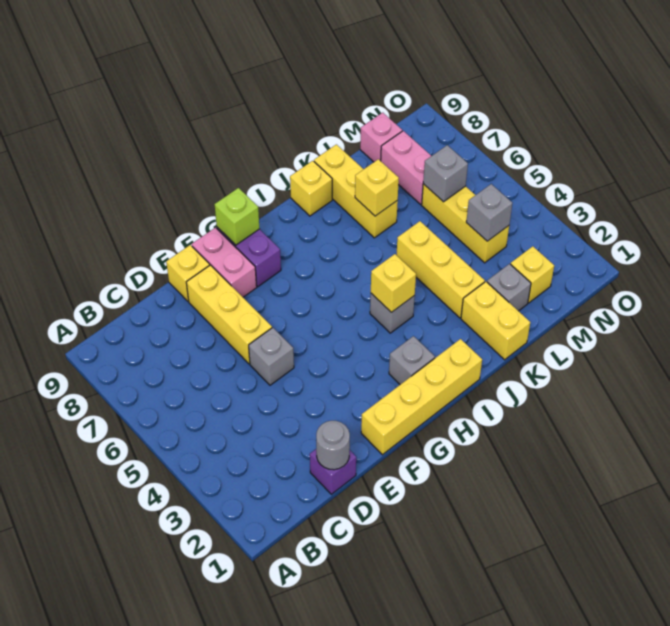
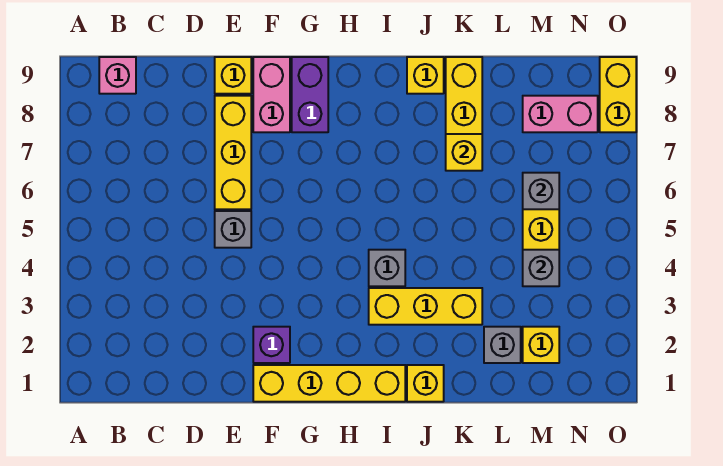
purple 1x1 brick [310,449,356,494] -> purple 1x1 brick moved to [253,327,290,363]
grey 1x1 round brick [316,421,350,470] -> none
lime 1x1 brick [215,188,260,245] -> none
grey 1x1 brick [389,336,435,384] -> none
yellow 1x1 brick [371,254,416,312] -> yellow 1x1 brick moved to [407,365,444,402]
yellow 1x2 brick [461,282,530,360] -> yellow 1x2 brick moved to [600,57,636,132]
yellow 1x3 brick [397,221,485,318] -> yellow 1x3 brick turned to [369,288,482,325]
pink 1x2 brick [381,131,431,204] -> pink 1x2 brick turned to [523,96,598,132]
pink 1x1 brick [360,113,402,162] -> pink 1x1 brick moved to [99,57,136,94]

